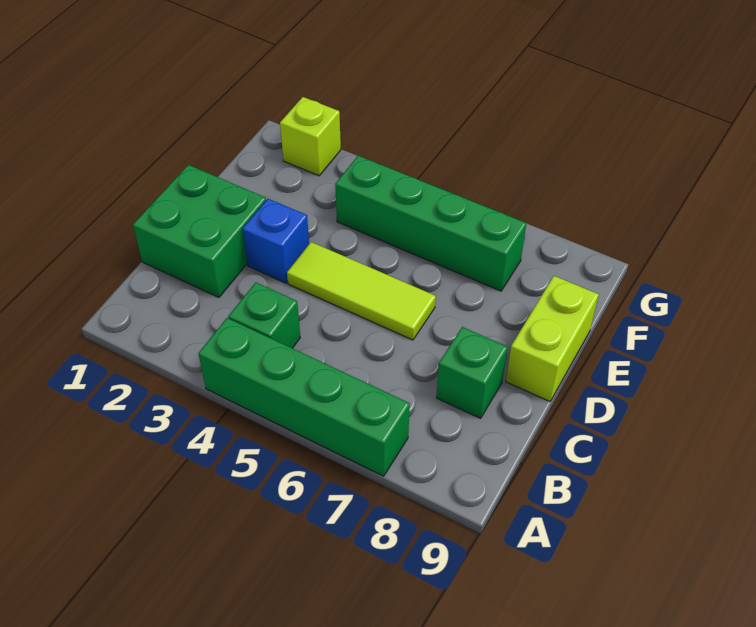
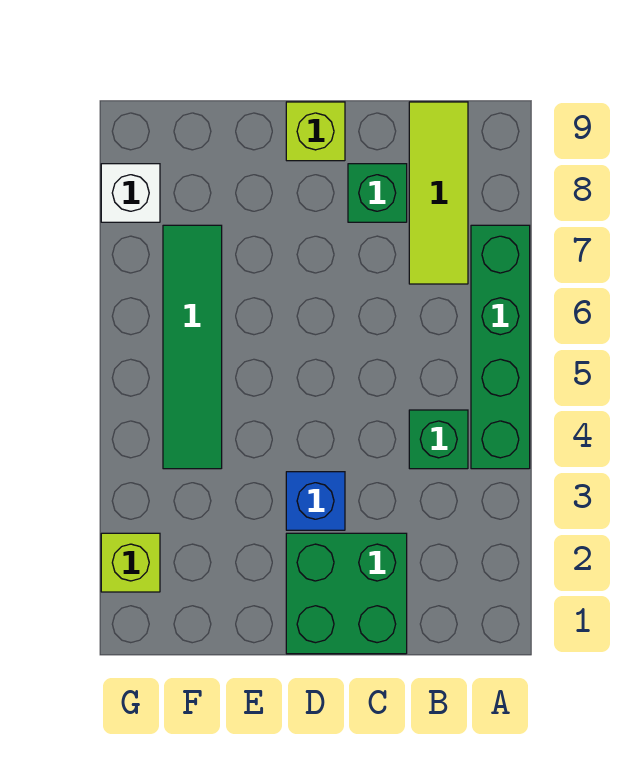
lime 1x3 tile [287,242,436,340] -> lime 1x3 tile moved to [409,102,468,284]
lime 1x2 brick [506,276,599,401] -> lime 1x1 brick [286,102,345,161]
green 1x4 brick [335,156,526,291] -> green 1x4 tile [163,225,222,469]
none -> white 1x1 brick [101,164,160,222]

